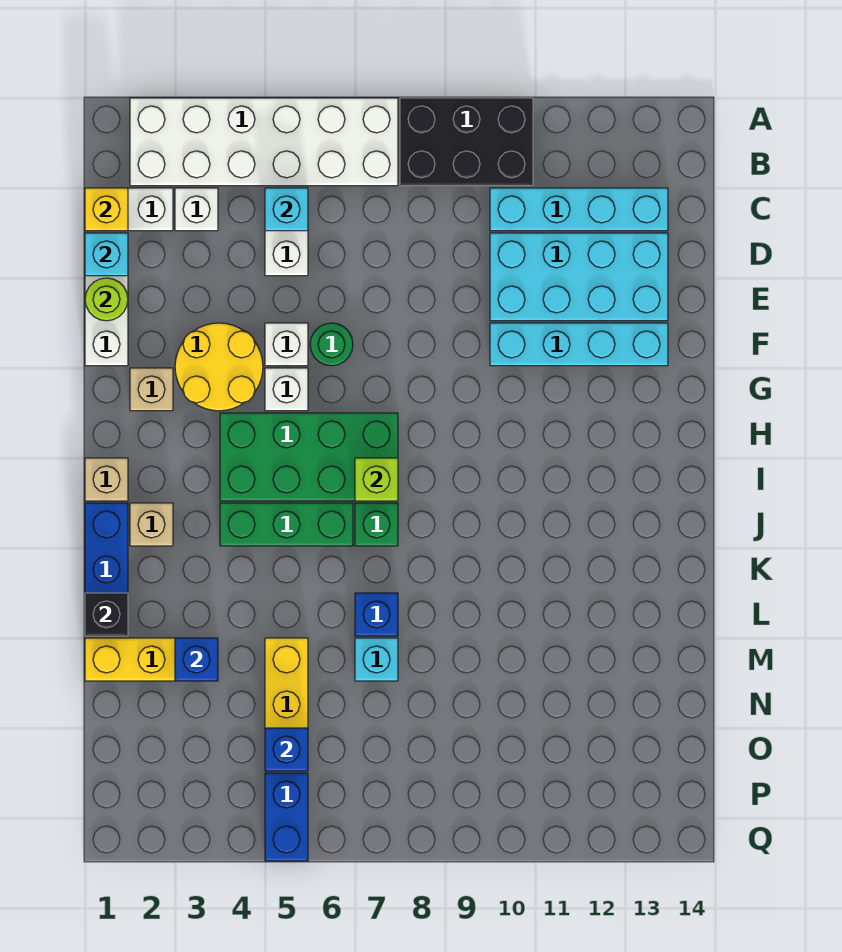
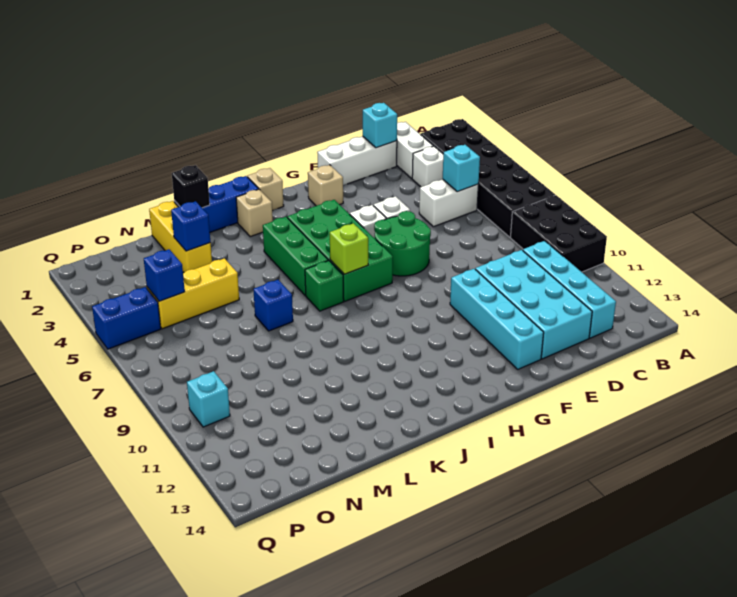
white 2x6 brick [130,98,398,186] -> black 2x6 brick [421,119,555,237]
yellow 1x1 brick [85,188,128,231] -> none
lime 1x1 round brick [85,278,128,321] -> none
yellow 2x2 round brick [175,323,263,411] -> none
green 1x1 round brick [310,323,353,366] -> green 2x2 round brick [374,211,431,276]
cyan 1x1 brick [355,638,398,681] -> cyan 1x1 brick moved to [187,371,230,427]

